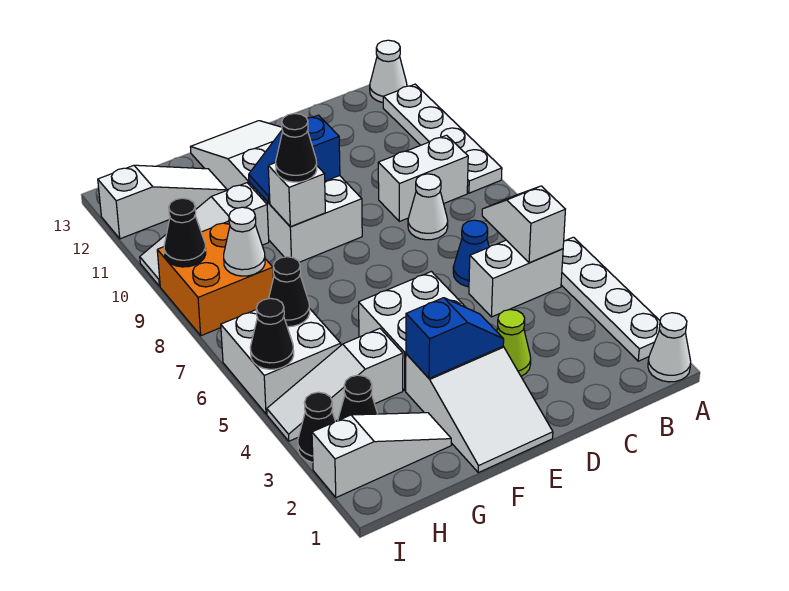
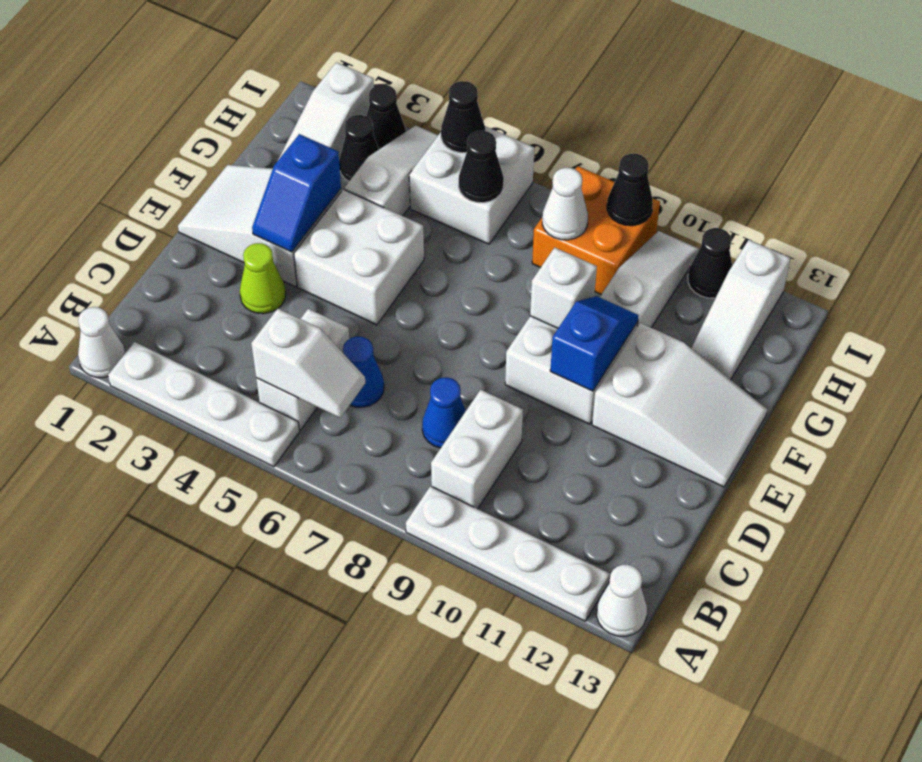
white 1x1 cone [408,174,448,240] -> blue 1x1 cone [422,378,466,448]
black 1x1 cone [276,113,317,182] -> black 1x1 cone moved to [688,228,732,298]

